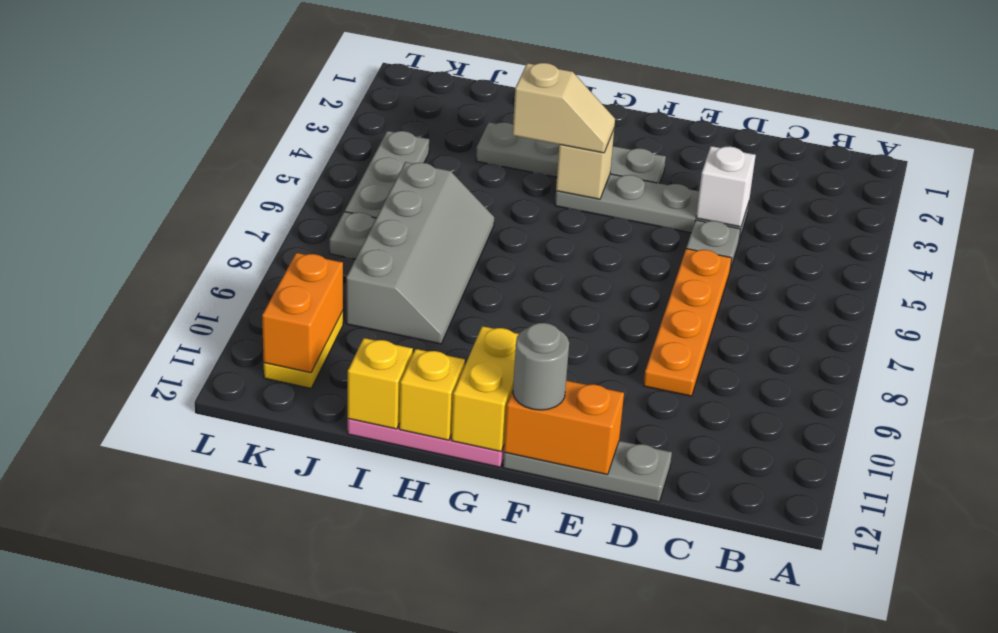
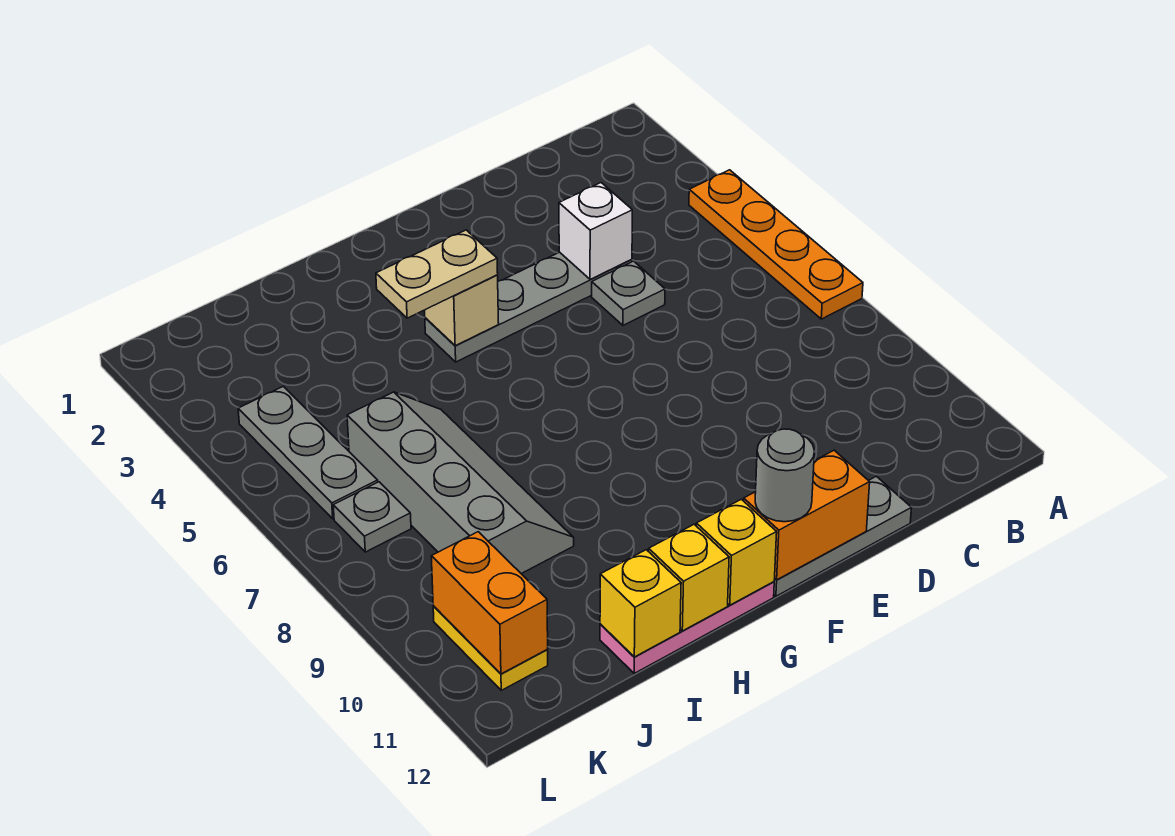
orange 1x4 plate [643,249,732,396] -> orange 1x4 plate moved to [689,170,863,319]
grey 1x4 plate [476,122,666,183] -> none
tan 1x2 slope [513,63,615,153] -> tan 1x2 plate [376,230,498,318]
yellow 1x2 brick [451,326,519,452] -> yellow 1x1 brick [696,499,777,605]

